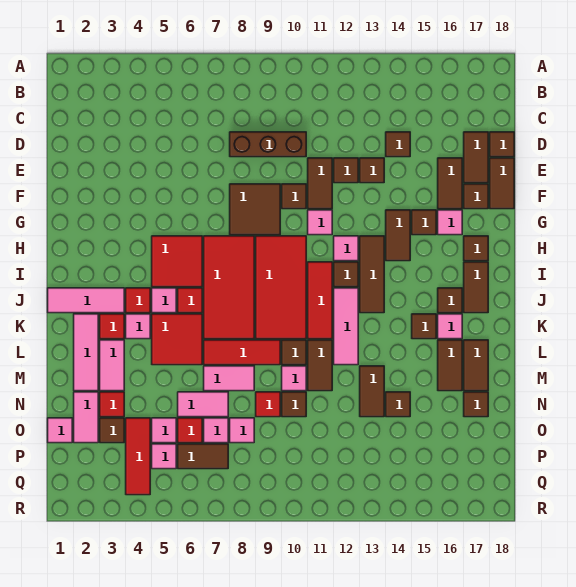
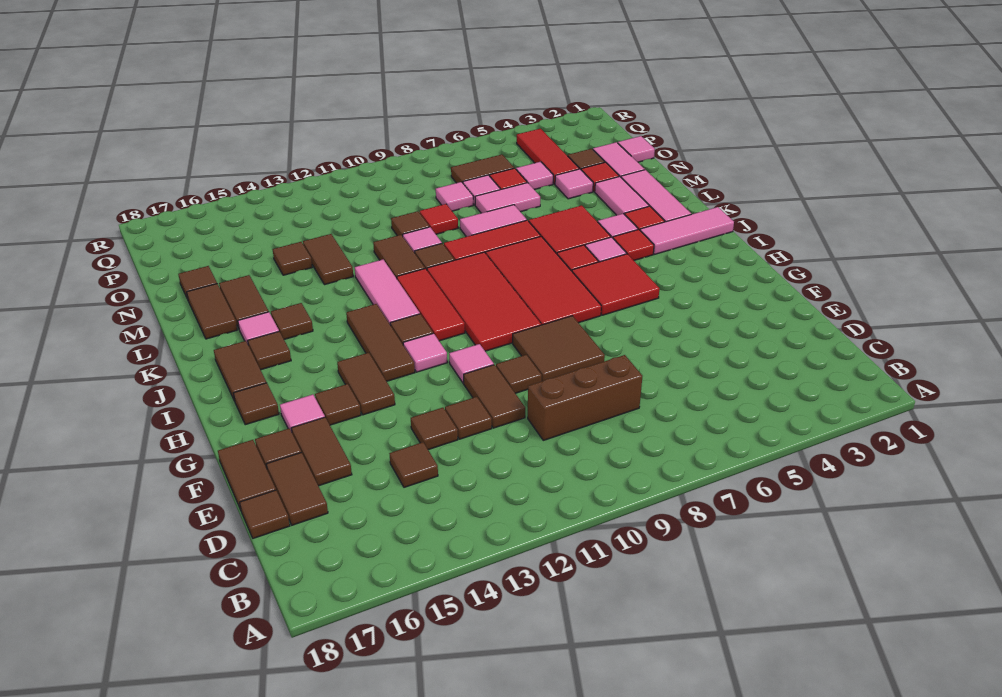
pink 1x1 tile [152,444,176,469] -> pink 1x1 tile moved to [555,169,593,199]

